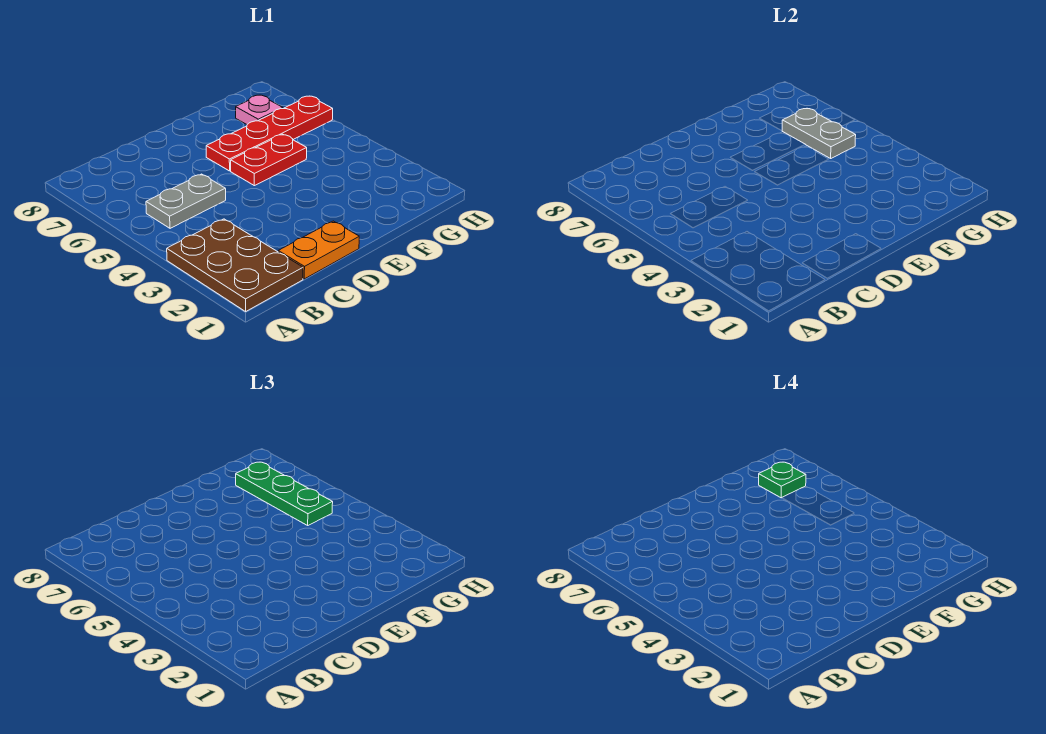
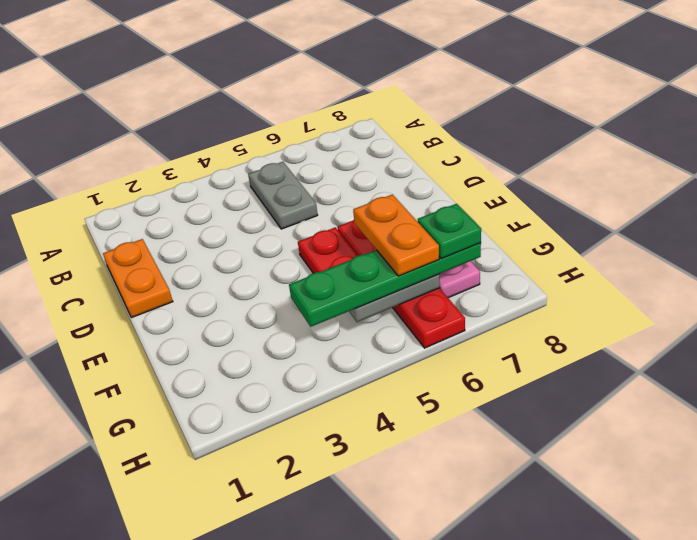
brown 2x3 plate [167,219,303,311] -> none
none -> orange 1x2 plate [353,194,439,276]
green 1x3 plate [236,462,333,525] -> green 1x4 plate [289,243,481,327]

